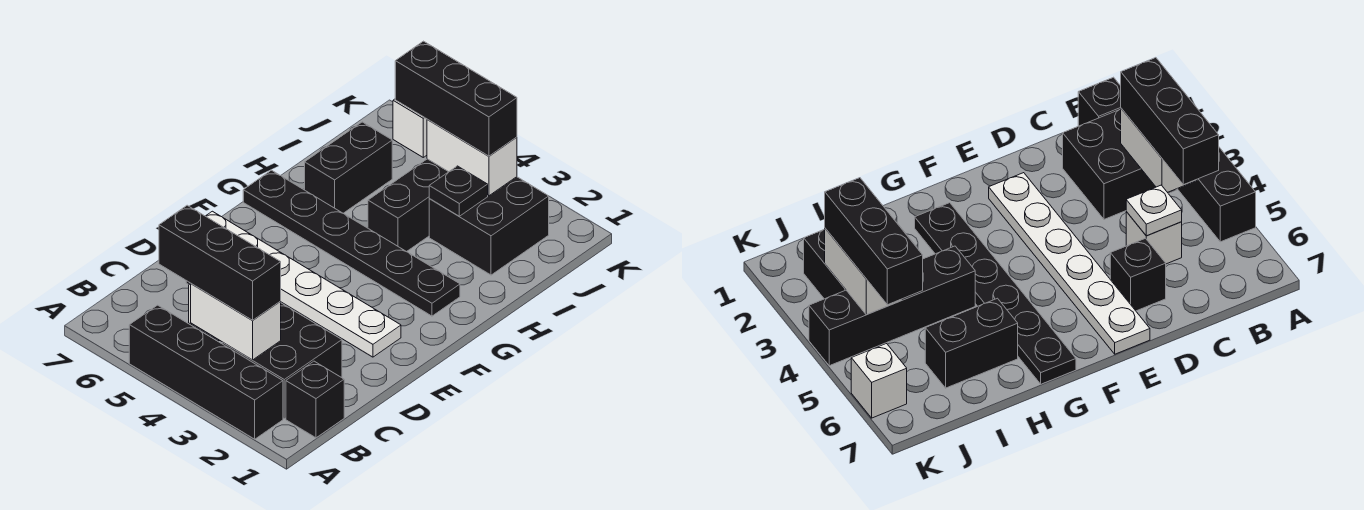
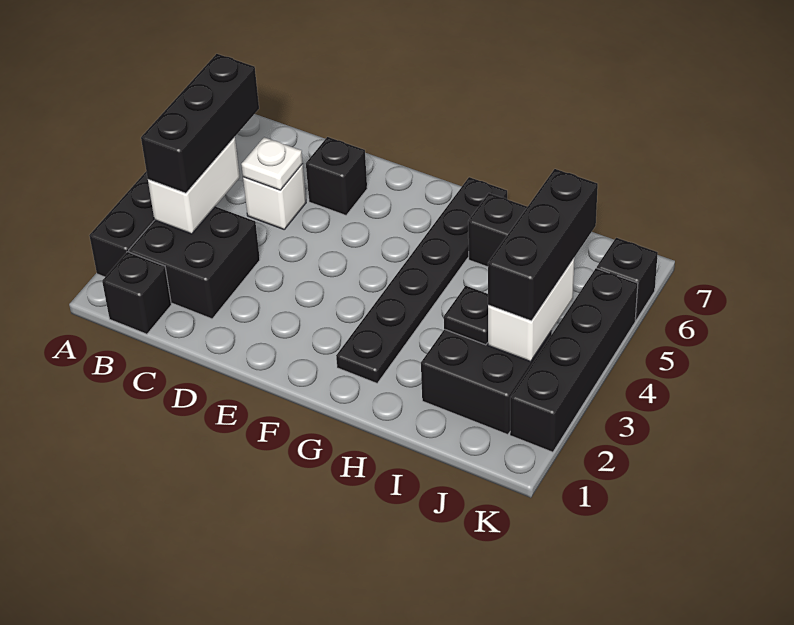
white 1x6 plate [206,211,401,357] -> none
black 1x4 brick [368,159,448,252] -> black 1x4 brick turned to [510,268,638,452]
white 1x1 brick [393,99,427,157] -> black 1x1 brick [597,238,658,320]

